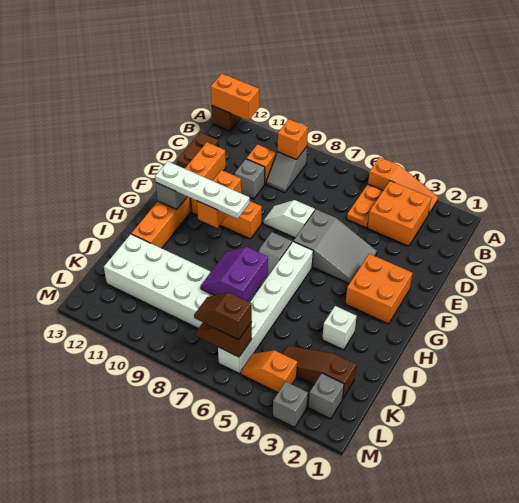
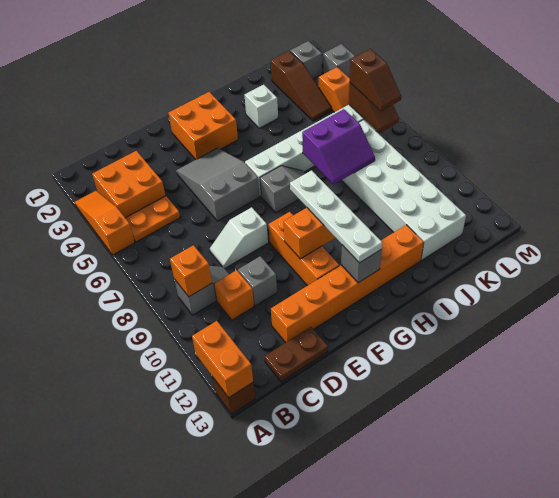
white 1x2 slope [263,200,315,238] -> white 1x2 slope turned to [210,207,268,268]

